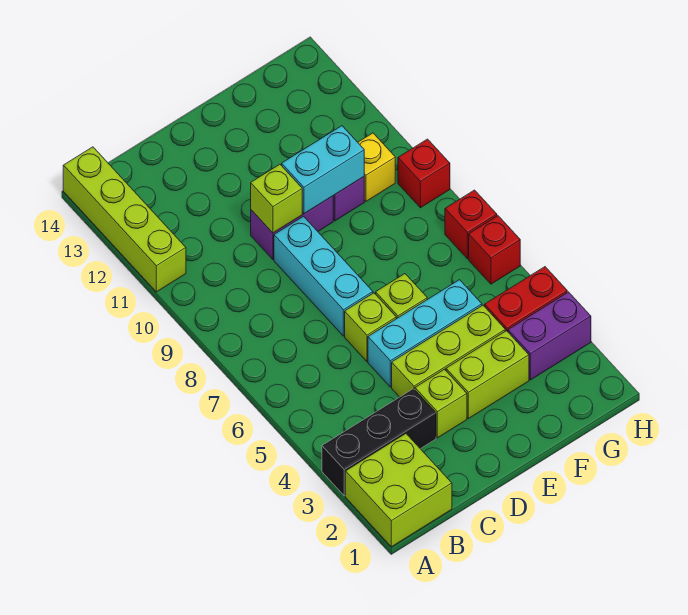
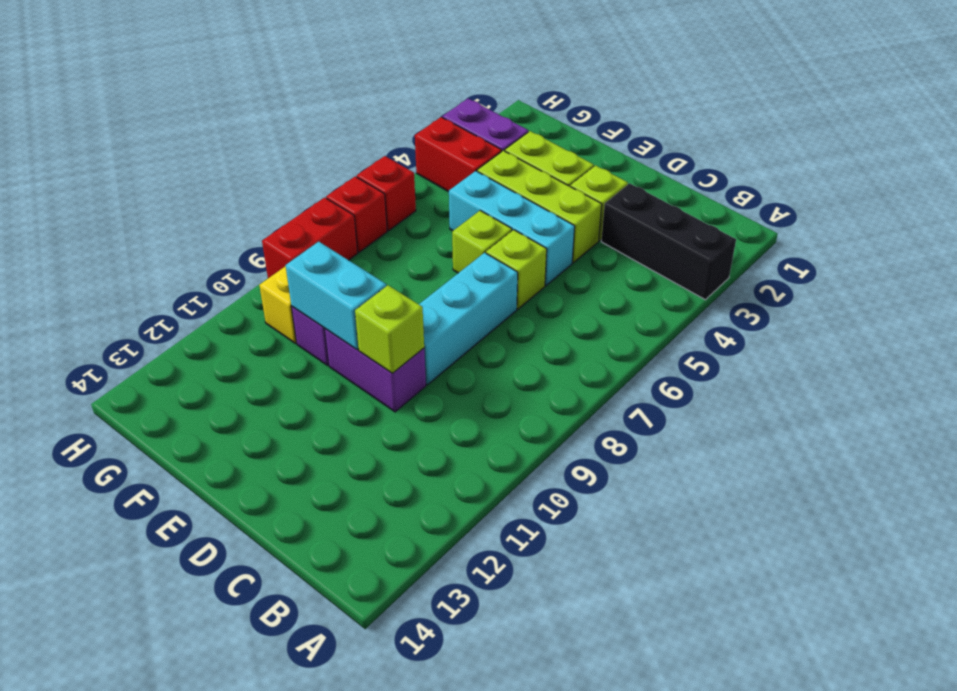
lime 2x2 brick [345,434,452,547] -> none
lime 1x4 brick [63,147,186,292] -> none
red 1x1 brick [398,139,450,208] -> red 1x2 brick [262,197,358,278]

